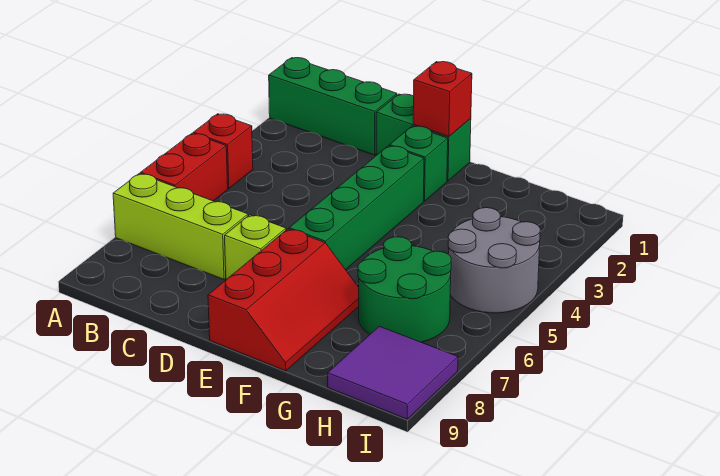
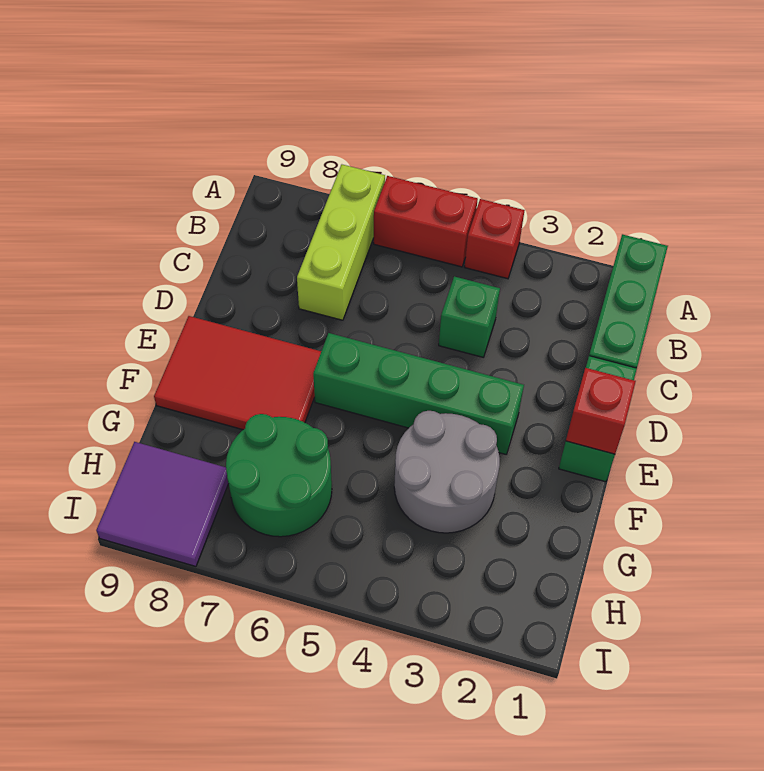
lime 1x1 brick [225,215,286,280] -> none
green 1x1 brick [389,126,448,201] -> green 1x1 brick moved to [439,276,500,357]
red 2x3 slope [208,229,359,371] -> red 2x3 tile [154,316,321,430]
grey 2x2 round brick [448,208,540,313] -> grey 2x2 round brick moved to [394,411,500,533]

